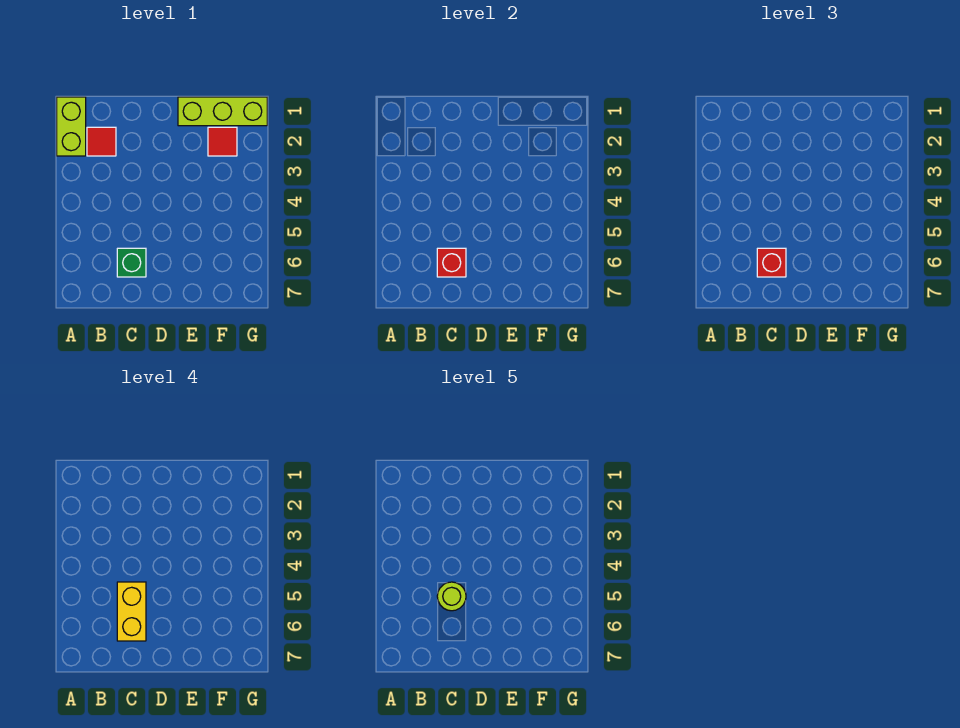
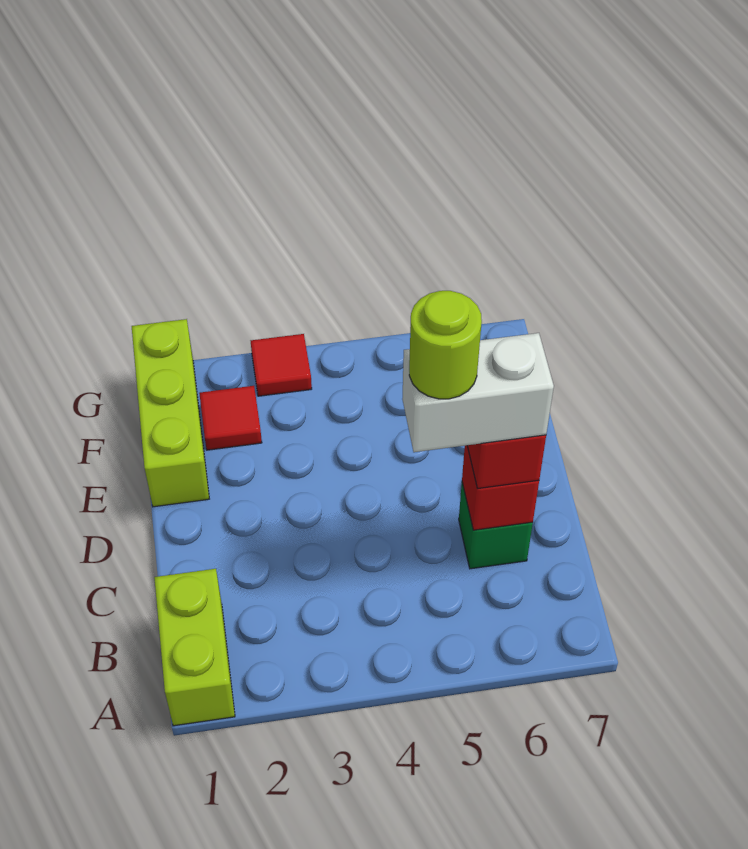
lime 1x2 brick [57,97,86,156] -> lime 1x2 brick turned to [154,569,235,726]
red 1x1 tile [87,127,116,156] -> red 1x1 tile moved to [251,334,312,396]
yellow 1x2 brick [117,582,146,641] -> white 1x2 brick [402,333,554,452]

